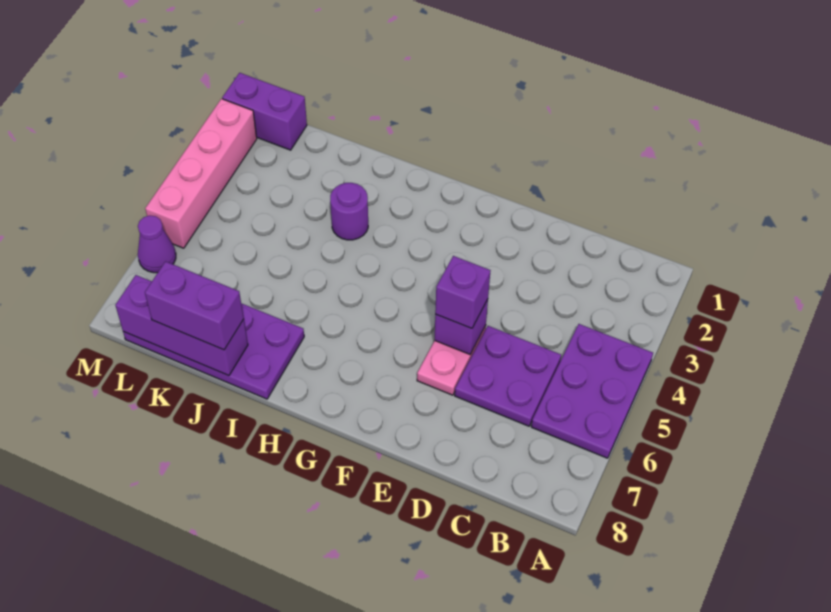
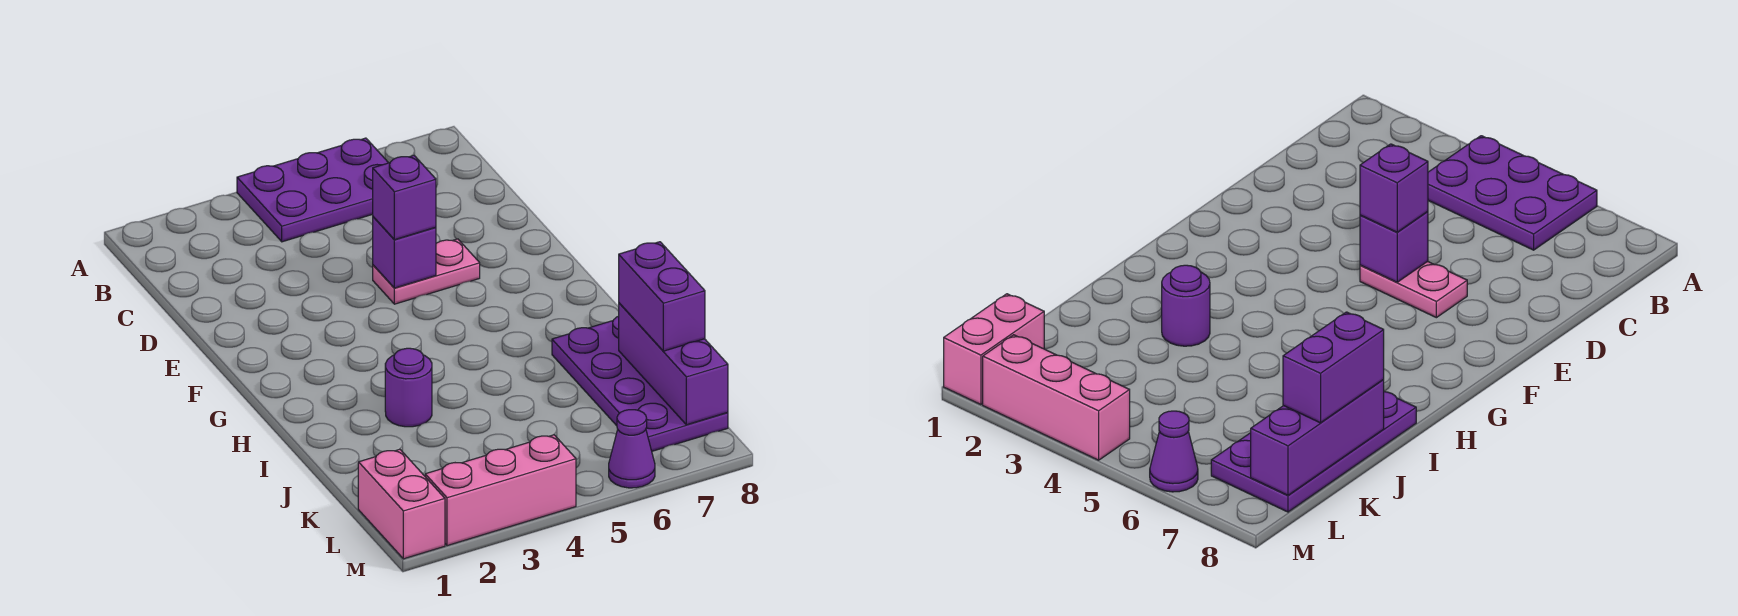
purple 2x2 plate [455,326,561,426] -> none
purple 1x2 brick [222,73,307,150] -> pink 1x2 brick [358,449,445,559]
pink 1x4 brick [145,99,257,248] -> pink 1x3 brick [425,435,576,546]

